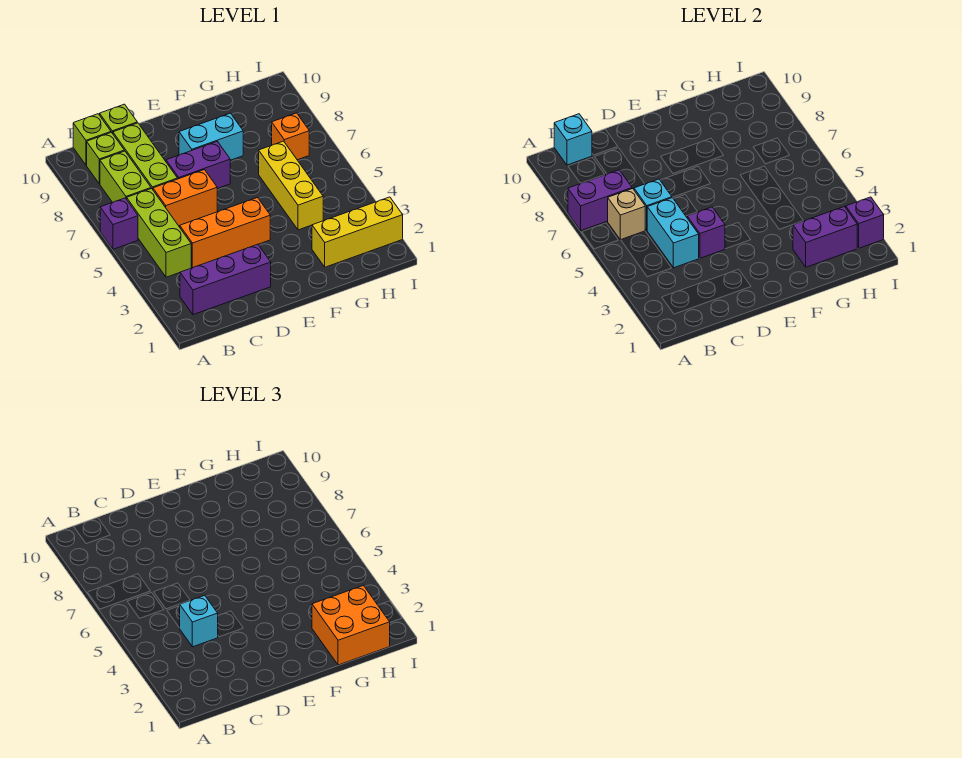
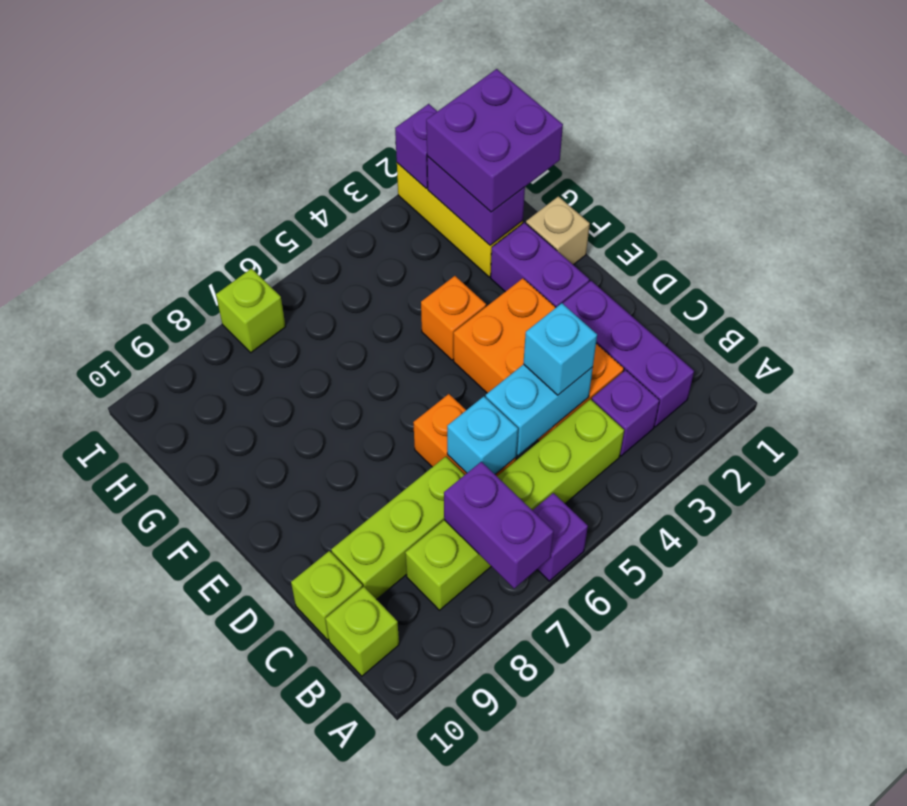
tan 1x1 brick [608,189,645,240] -> tan 1x1 brick moved to [526,196,590,265]
lime 1x1 brick [87,133,124,184] -> lime 1x1 brick moved to [216,269,286,353]
cyan 1x1 brick [554,114,592,165] -> none
orange 1x3 brick [180,198,270,268] -> orange 2x3 brick [454,278,624,441]
purple 1x1 brick [687,207,725,258] -> purple 1x1 brick moved to [592,370,659,456]
purple 1x2 brick [166,141,230,188] -> purple 1x2 brick moved to [491,222,589,307]
cyan 1x2 brick [179,113,243,160] -> none
orange 2x2 brick [312,586,390,665] -> purple 2x2 brick [426,69,563,212]
yellow 1x3 brick [259,141,323,230] -> none
orange 1x1 brick [272,113,309,160] -> orange 1x1 brick moved to [421,276,486,360]

